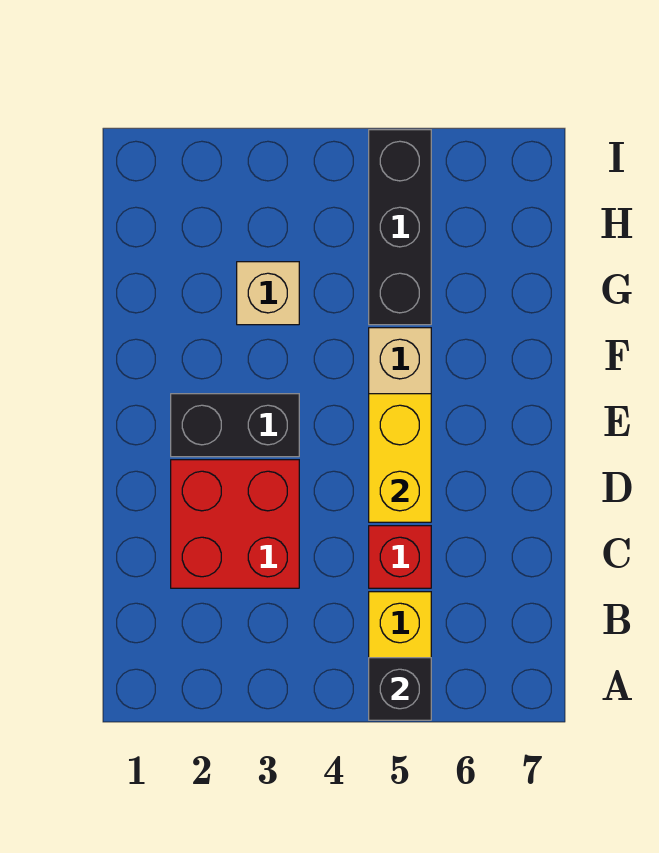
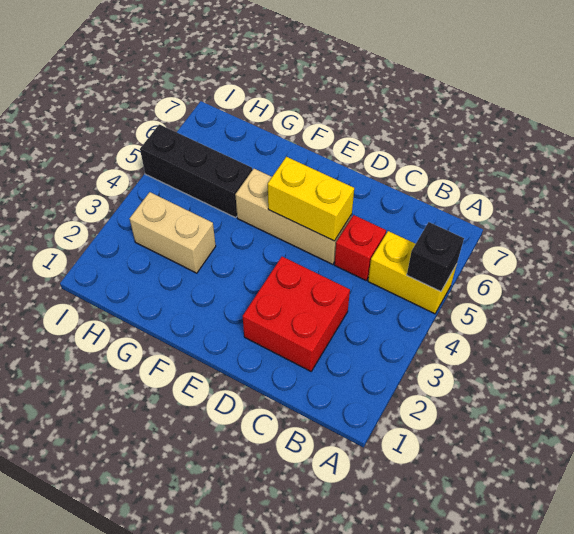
black 1x2 brick [171,394,299,457] -> none
tan 1x1 brick [237,262,299,325] -> tan 1x2 brick [130,192,216,273]

